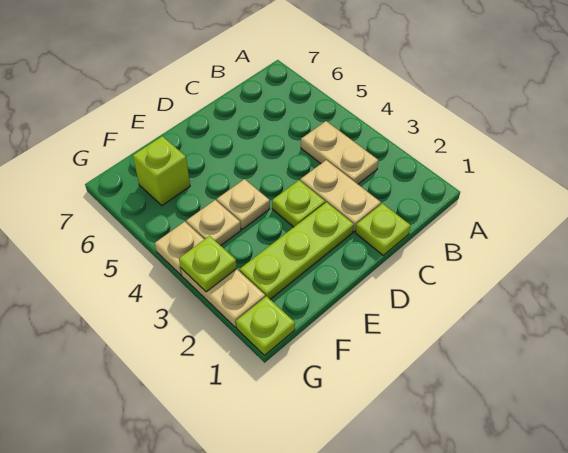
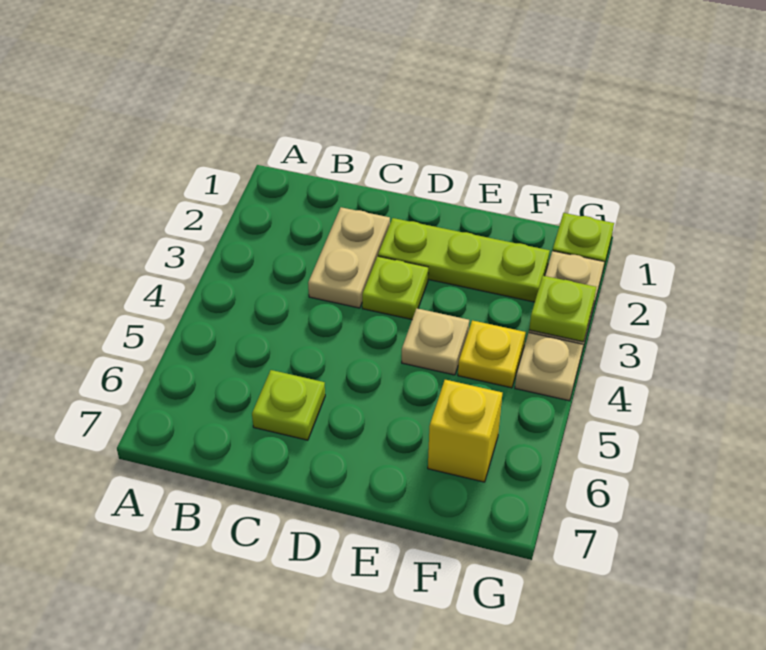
tan 1x2 plate [301,121,378,184] -> none
lime 1x1 plate [355,203,411,255] -> lime 1x1 plate moved to [252,370,325,440]
tan 1x1 plate [186,200,241,246] -> yellow 1x1 plate [458,320,526,388]
lime 1x1 brick [133,136,190,205] -> yellow 1x1 brick [428,380,502,482]

